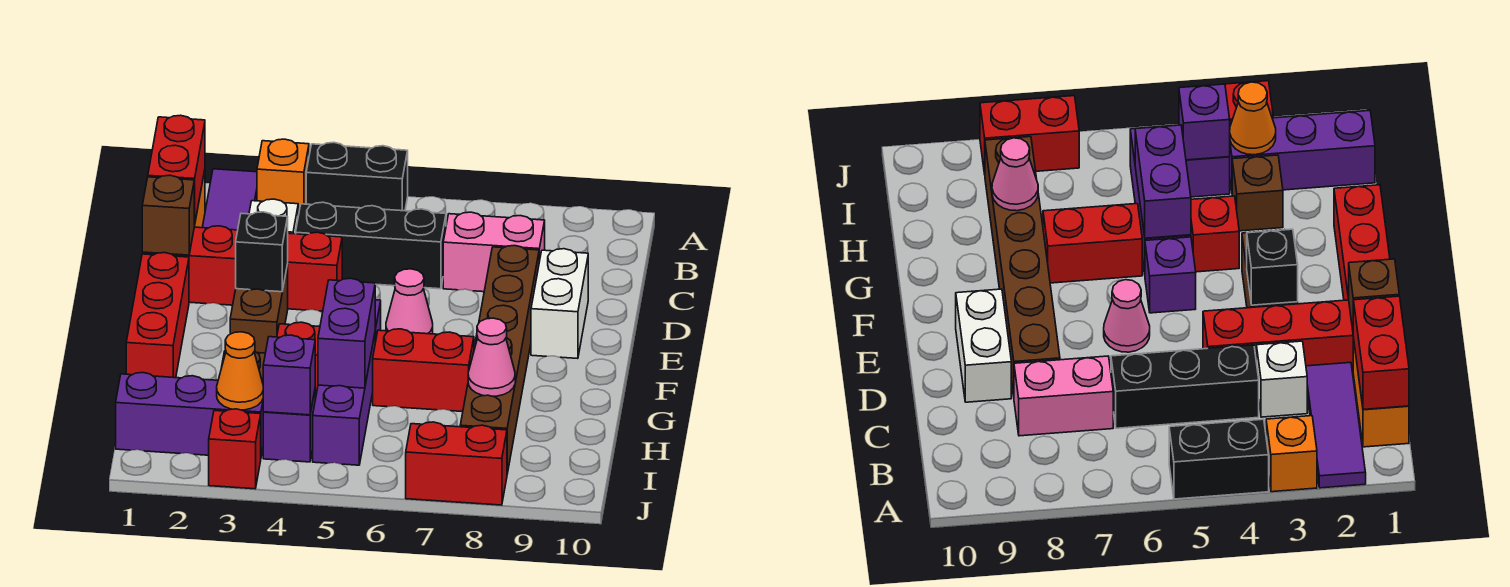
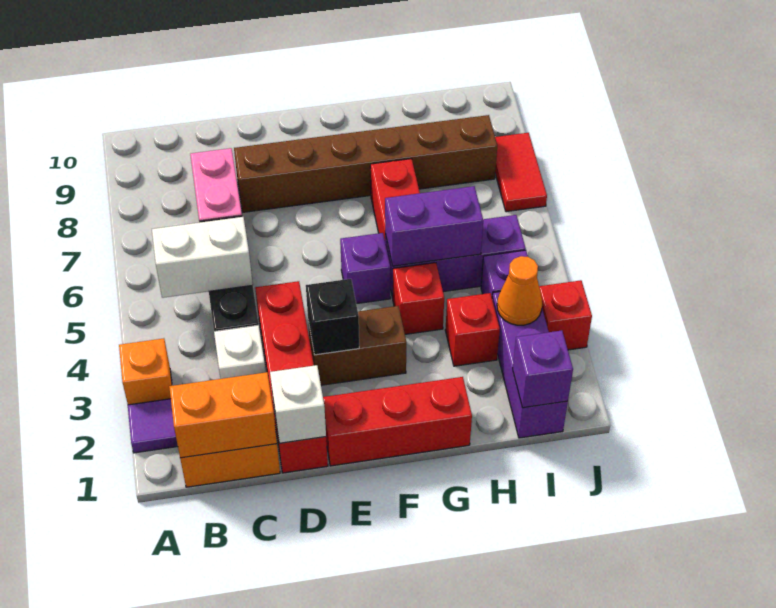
black 1x2 brick [306,142,408,211] -> none
red 1x2 brick [148,115,205,225] -> orange 1x2 brick [169,372,277,458]
brown 1x1 brick [142,175,194,255] -> white 1x1 brick [270,365,326,443]
white 1x2 brick [531,249,588,359] -> white 1x2 brick moved to [152,217,253,298]
pink 1x1 cone [386,269,433,334] -> none
brown 1x1 brick [1232,155,1283,231] -> red 1x1 brick [445,293,500,366]
pink 1x1 cone [468,318,515,396] -> none
purple 1x1 brick [263,335,315,415] -> purple 1x1 brick moved to [513,330,573,408]
red 1x2 brick [406,422,507,505] -> red 1x2 tile [495,133,547,212]

